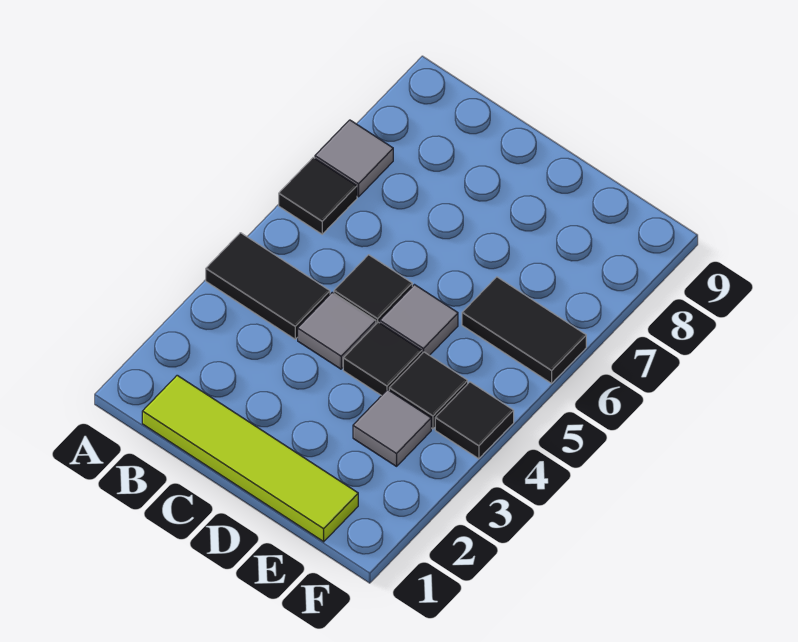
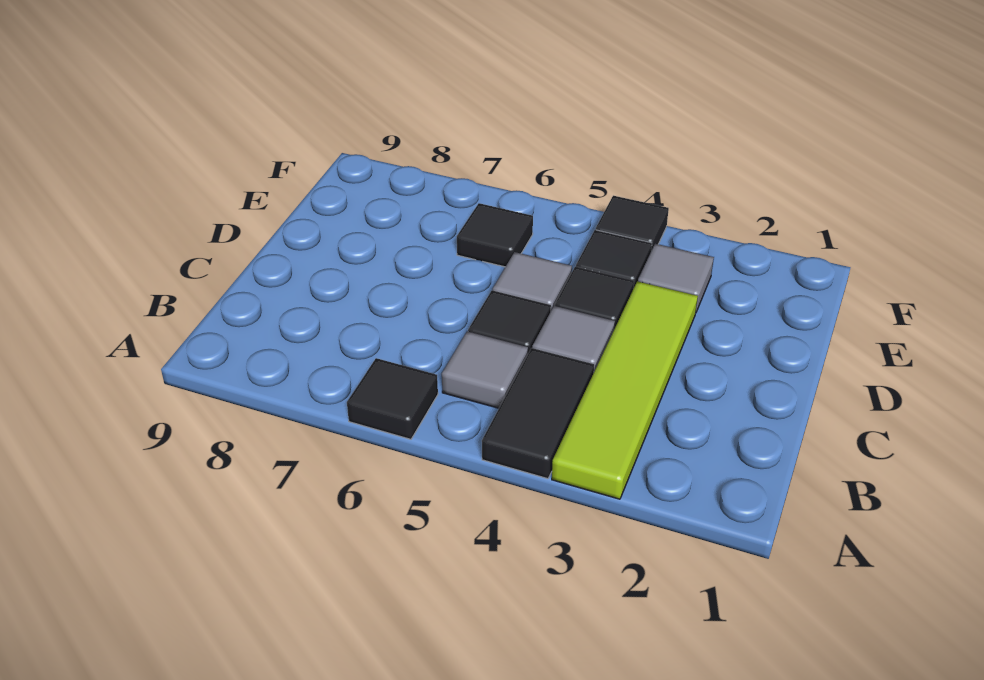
grey 1x1 tile [315,120,393,197] -> grey 1x1 tile moved to [442,331,528,408]
lime 1x4 tile [142,375,358,542] -> lime 1x4 tile moved to [552,281,698,499]
black 1x2 tile [462,277,586,383] -> black 1x1 tile [457,203,533,267]

